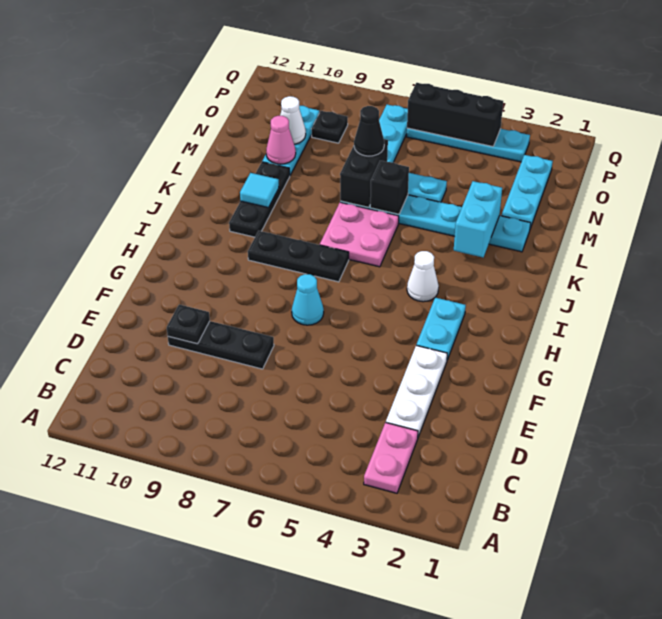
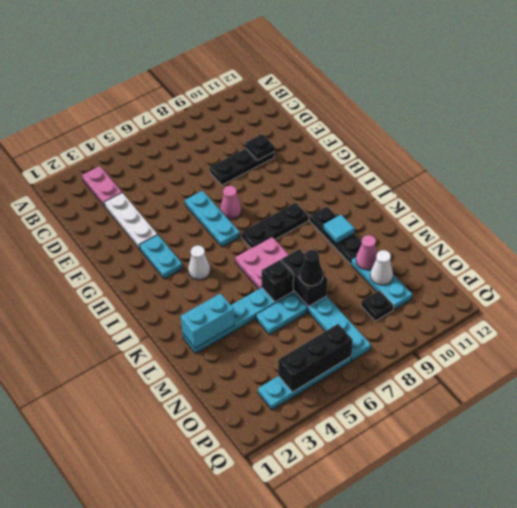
cyan 1x1 cone [292,274,324,325] -> pink 1x1 cone [220,186,241,219]
cyan 1x2 brick [454,181,502,257] -> cyan 1x2 brick turned to [181,294,234,348]
cyan 1x3 plate [501,155,553,229] -> cyan 1x3 plate moved to [185,191,240,247]

